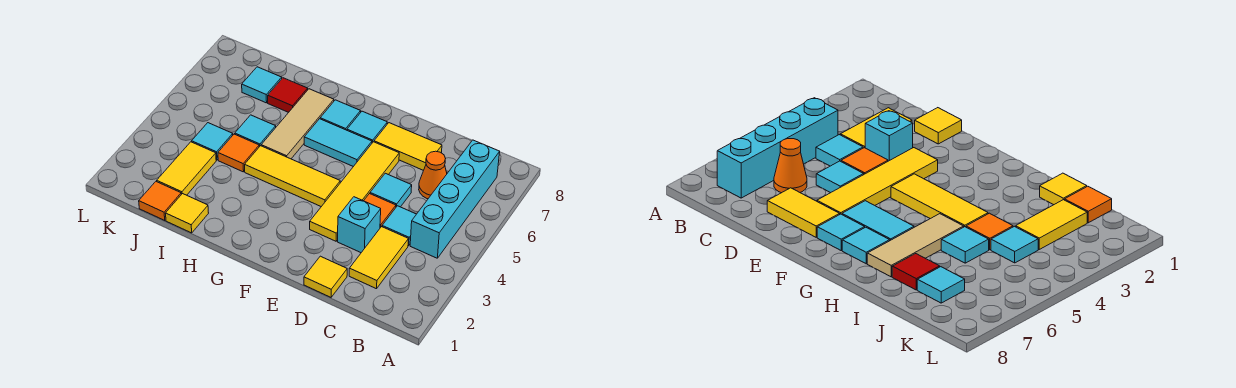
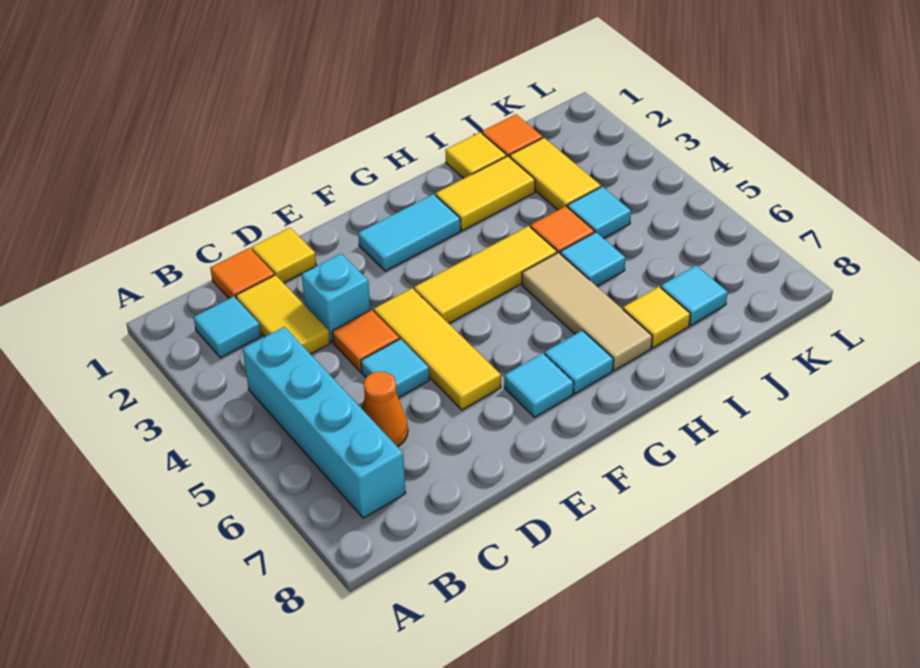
none -> orange 1x1 tile [210,248,274,299]
cyan 1x1 tile [382,206,416,246] -> cyan 1x1 tile moved to [194,296,261,358]
yellow 1x2 tile [374,123,442,170] -> yellow 1x2 tile moved to [436,156,535,231]
yellow 1x4 tile [310,142,399,241] -> yellow 1x3 tile [374,288,501,410]
cyan 1x2 tile [304,119,372,167] -> cyan 1x2 tile moved to [358,194,461,271]
red 1x1 tile [268,78,308,112] -> yellow 1x1 tile [623,287,690,348]

